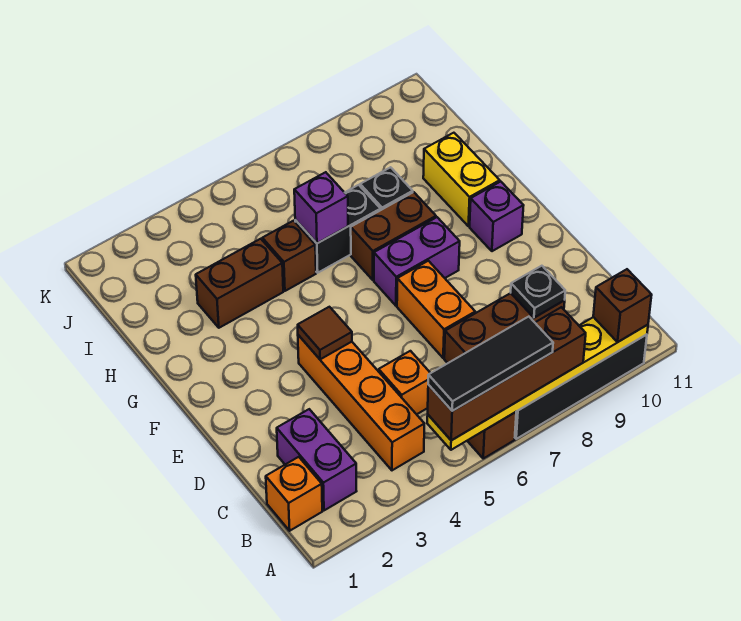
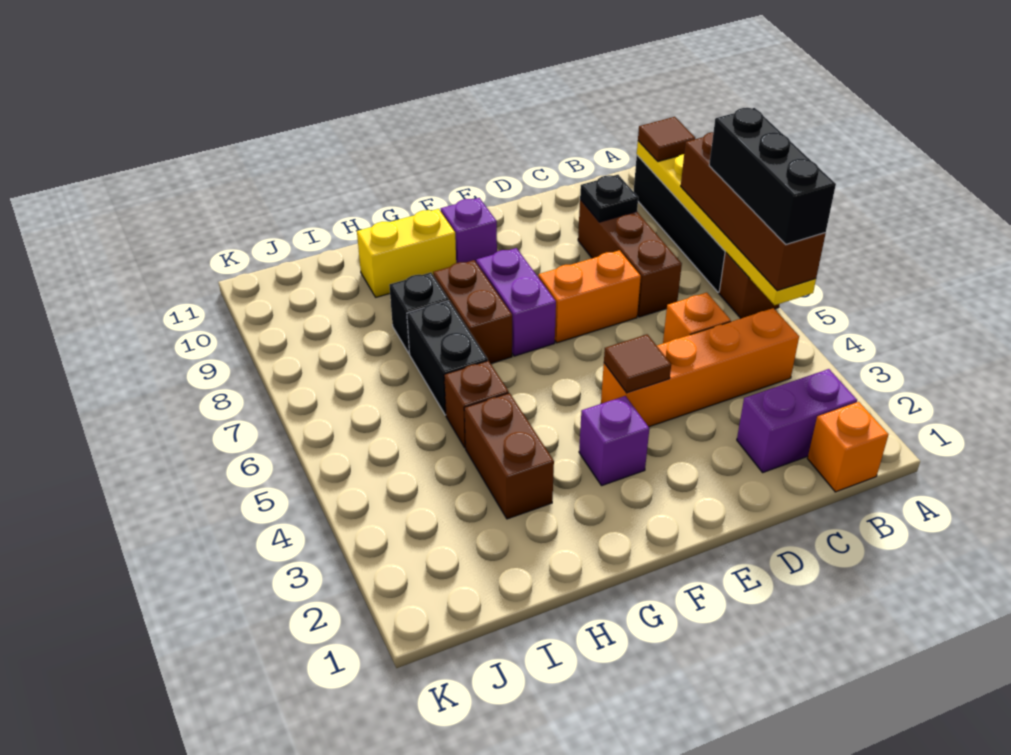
black 1x3 tile [428,317,553,411] -> black 1x3 brick [709,108,836,244]
brown 1x1 brick [593,269,652,342] -> brown 1x1 tile [638,117,695,162]
purple 1x1 brick [294,172,348,243] -> purple 1x1 brick moved to [579,396,649,486]

